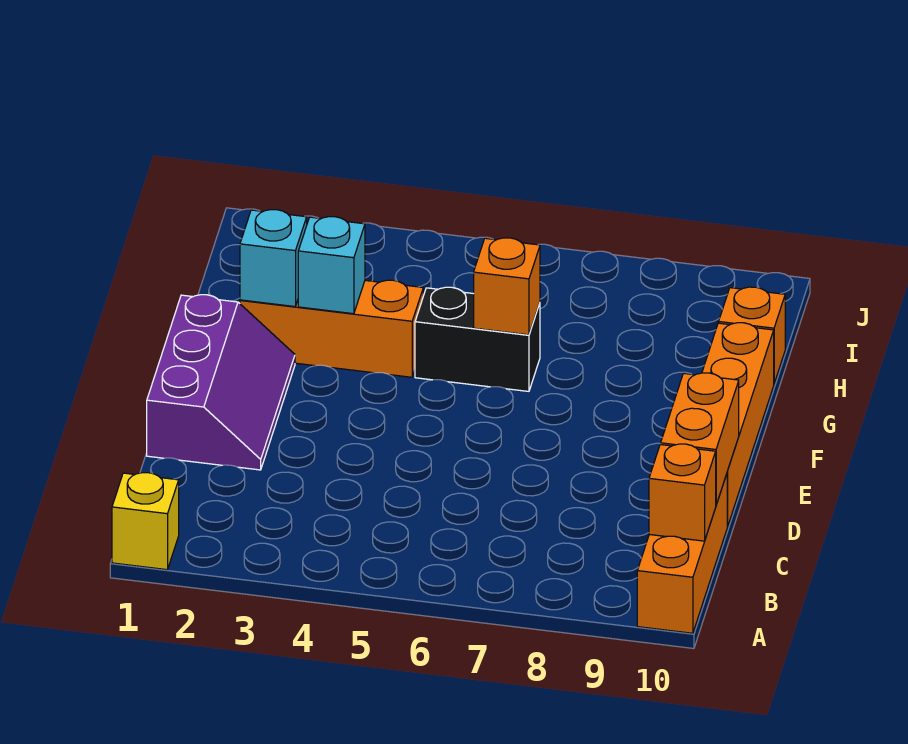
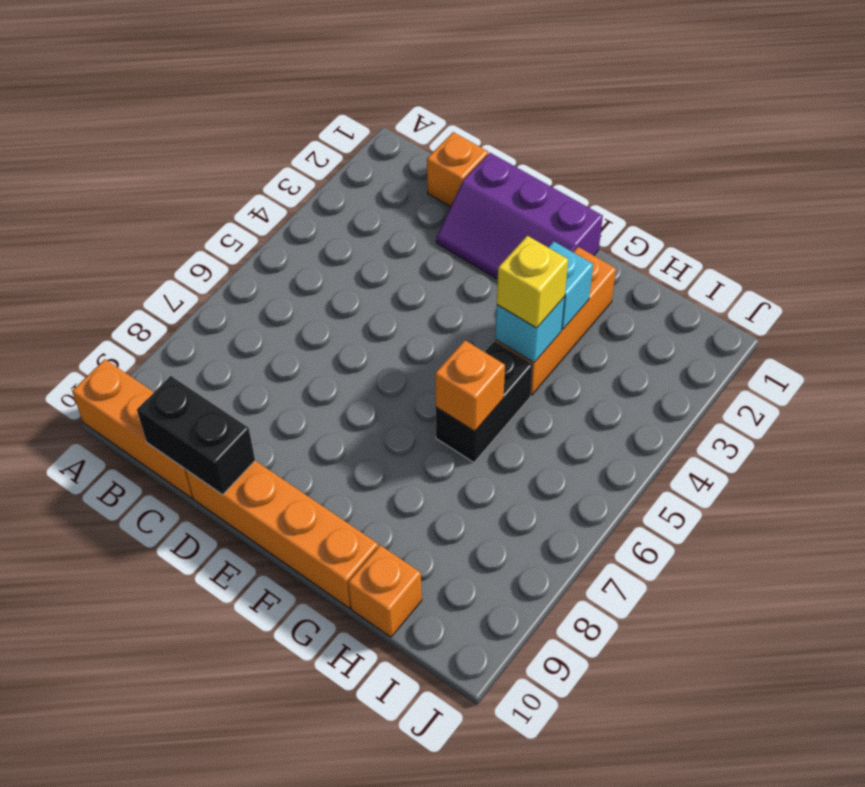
yellow 1x1 brick [112,473,179,570] -> yellow 1x1 brick moved to [497,236,568,328]
orange 1x1 brick [649,444,716,541] -> orange 1x1 brick moved to [427,132,488,207]
orange 1x2 brick [661,373,739,504] -> black 1x2 brick [137,376,255,495]
cyan 1x1 brick [240,210,307,307] -> cyan 1x1 brick moved to [495,297,565,363]

